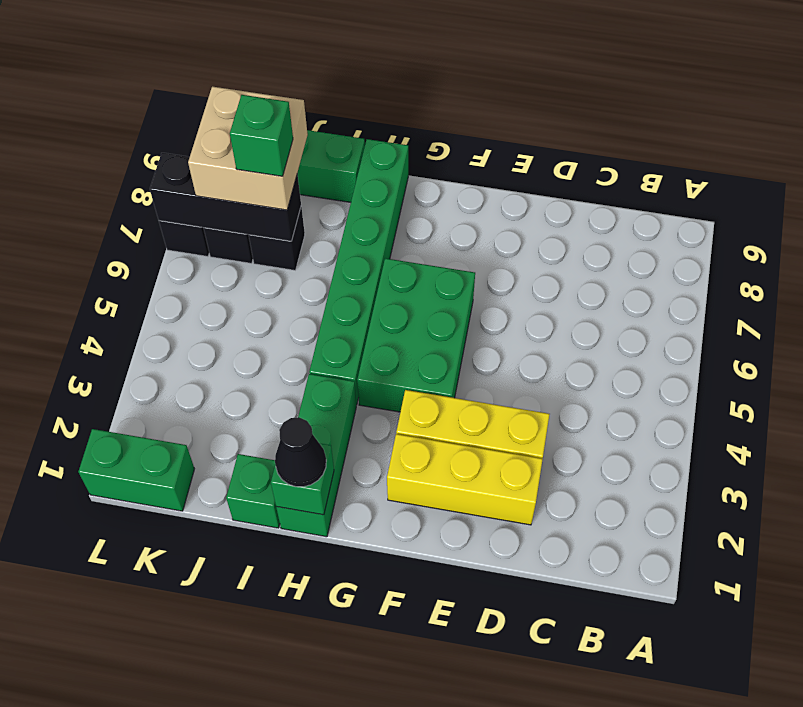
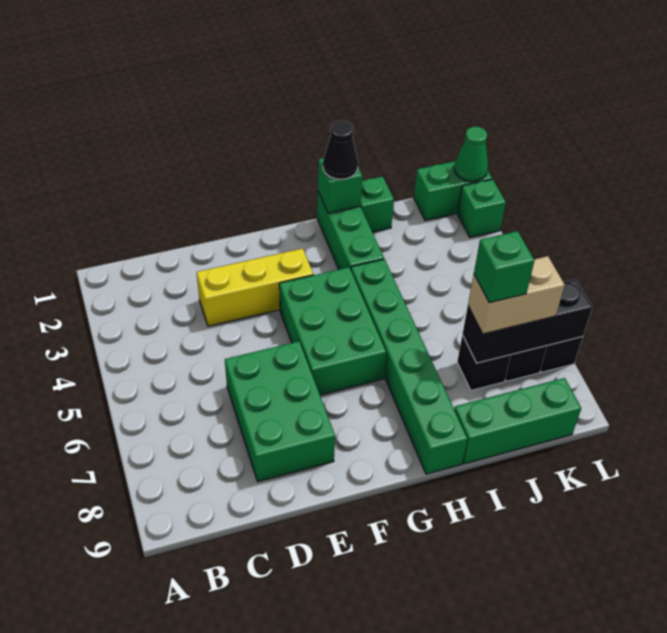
yellow 1x3 brick [387,434,543,525] -> none
none -> green 2x3 brick [225,341,335,482]
tan 2x2 brick [188,87,308,210] -> tan 1x2 brick [468,256,565,334]
none -> green 1x1 cone [454,127,488,182]
none -> green 1x1 brick [458,179,506,238]

